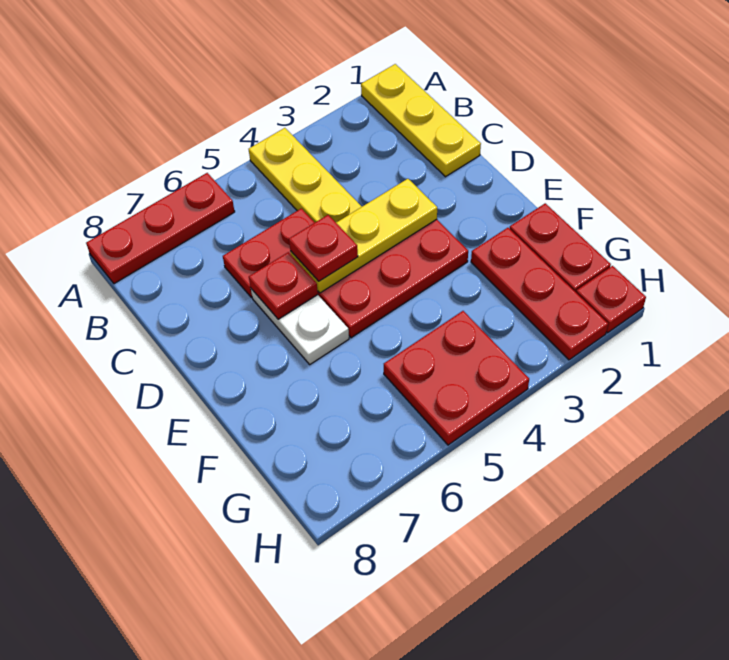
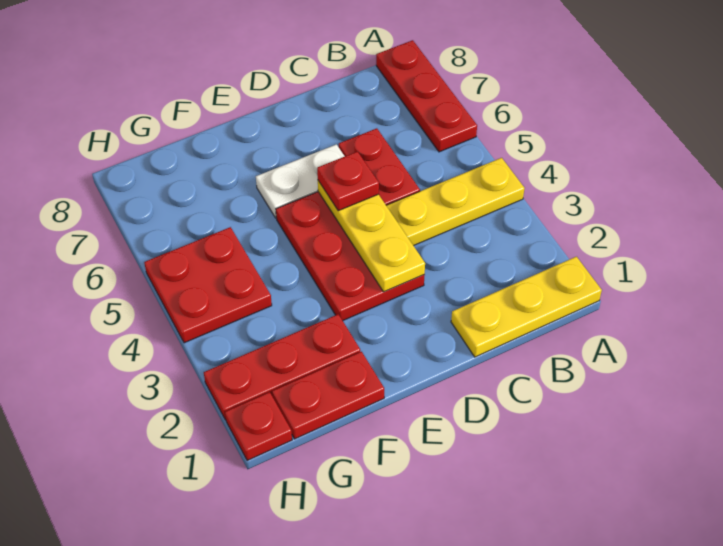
red 1x1 plate [249,252,318,319] -> none

